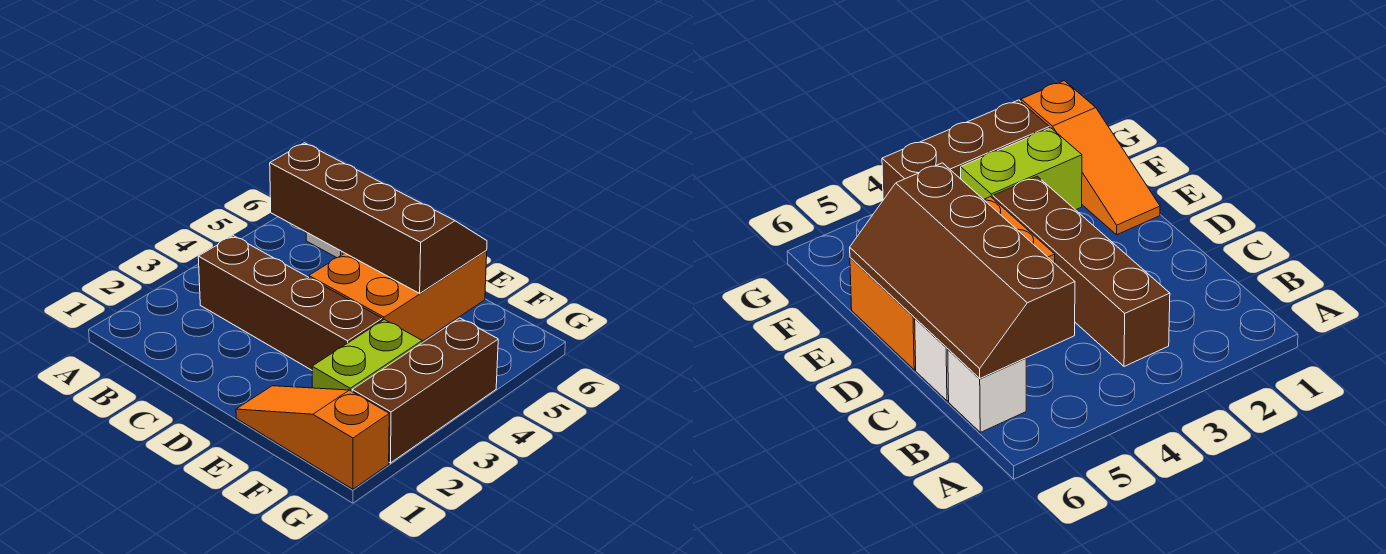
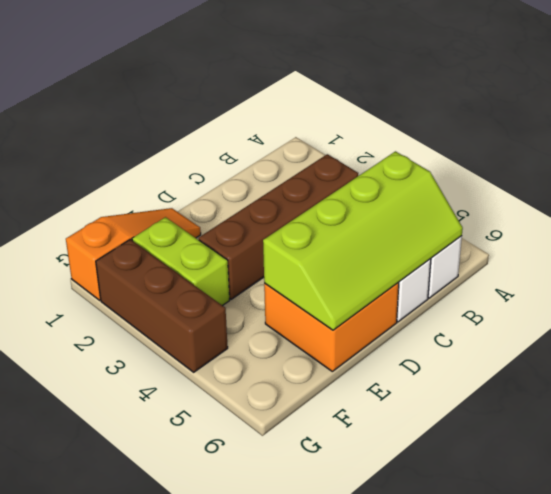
brown 2x4 slope [270,143,487,293] -> lime 2x4 slope [263,151,463,330]
orange 2x3 brick [309,251,487,341] -> orange 2x2 brick [264,282,399,371]

